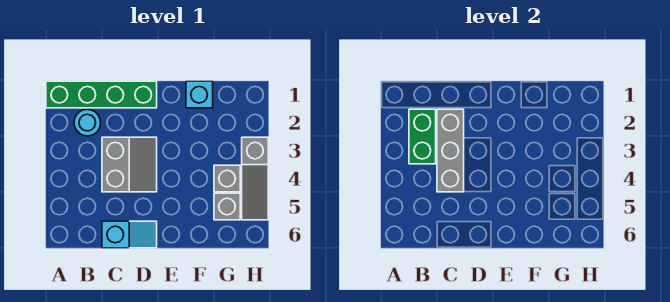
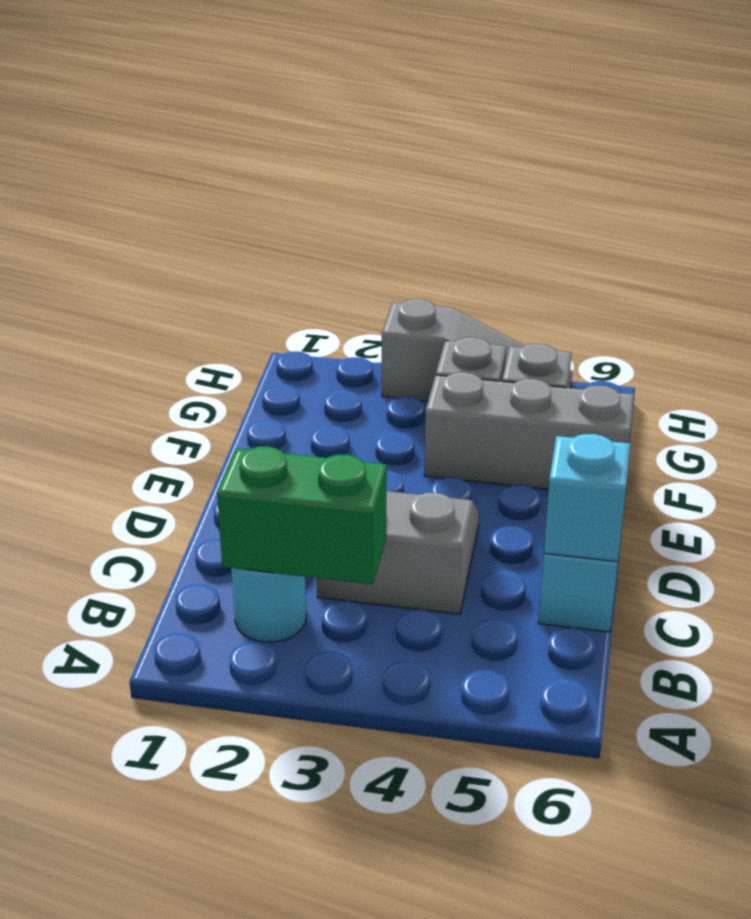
green 1x4 brick [46,81,157,108] -> none
grey 1x3 brick [437,109,464,192] -> grey 1x3 brick moved to [424,372,634,489]
cyan 1x1 brick [186,81,213,108] -> cyan 1x1 brick moved to [544,434,630,562]

